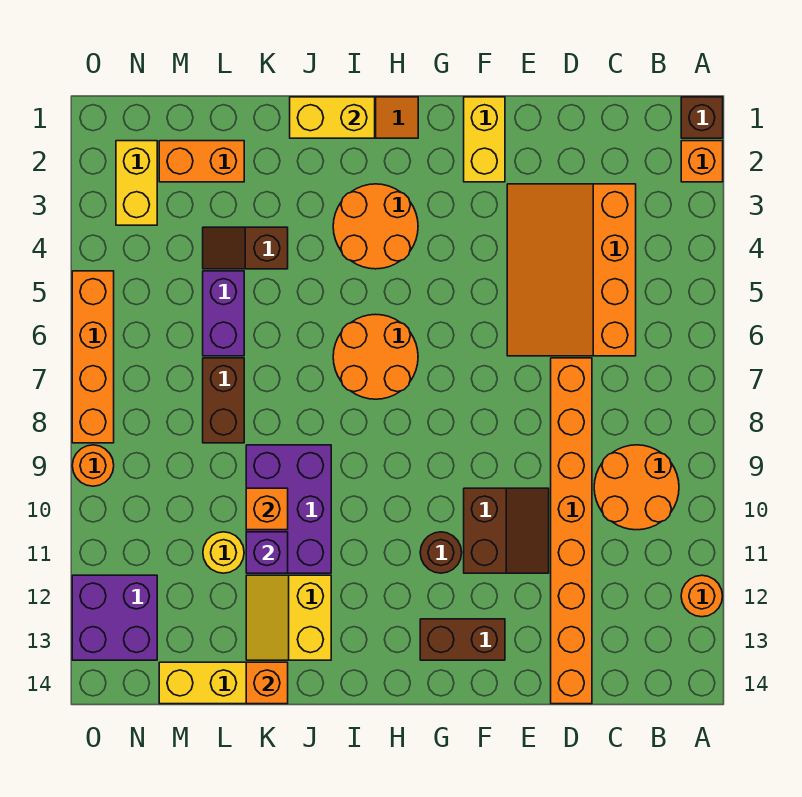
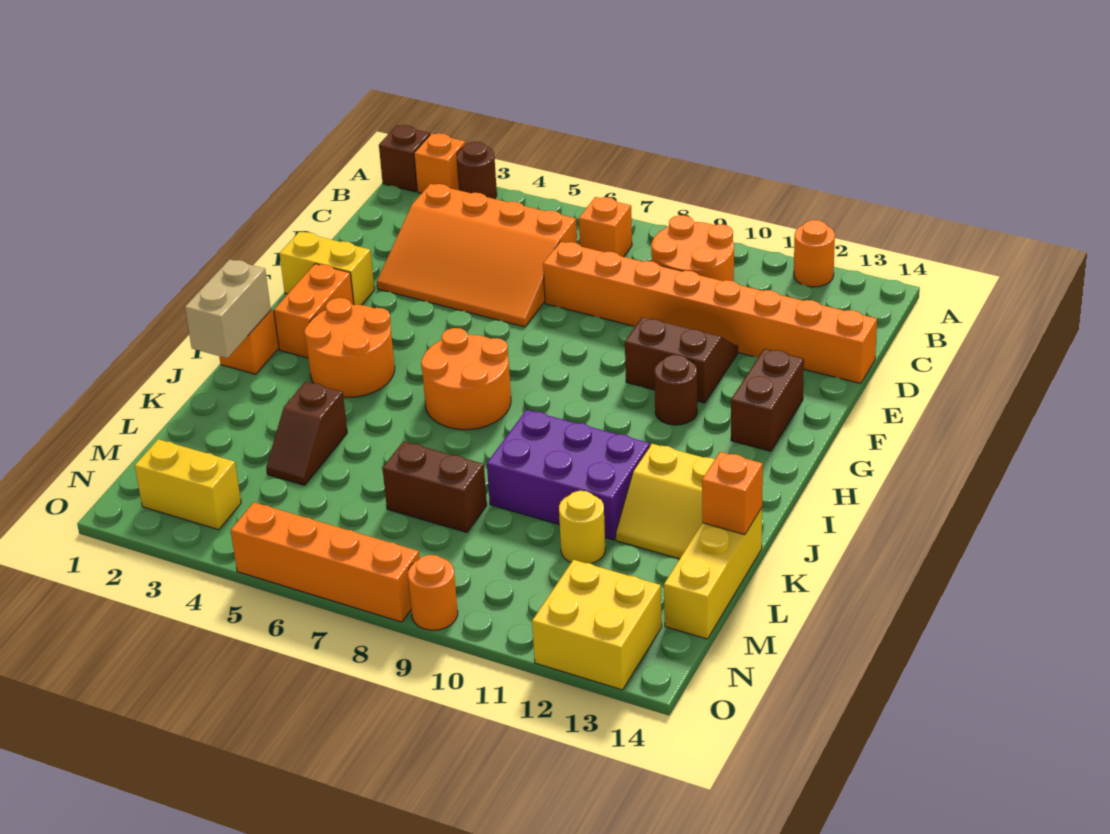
none -> brown 1x1 round brick [457,142,497,199]
yellow 1x2 brick [290,97,375,138] -> tan 1x2 brick [185,259,271,358]
orange 1x1 brick [246,488,288,530] -> orange 1x1 brick moved to [579,197,632,257]
purple 1x1 brick [246,532,288,573] -> none
orange 1x2 brick [159,141,244,182] -> orange 1x2 brick moved to [274,264,354,358]
purple 1x2 brick [203,271,244,356] -> none
purple 2x2 brick [72,575,157,660] -> yellow 2x2 brick [532,560,662,690]

